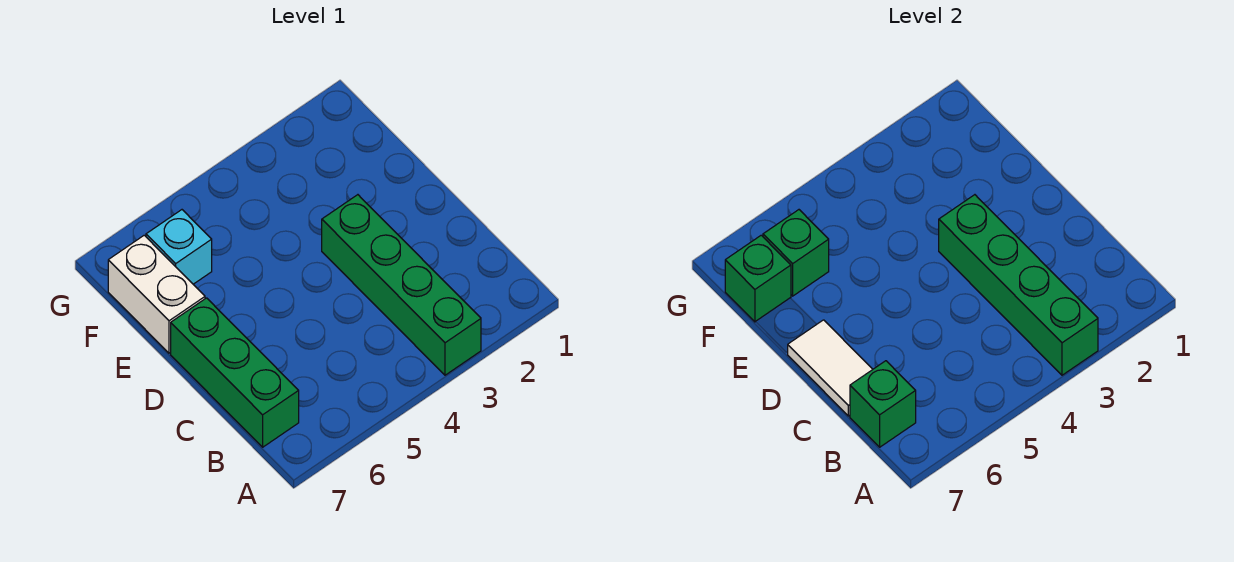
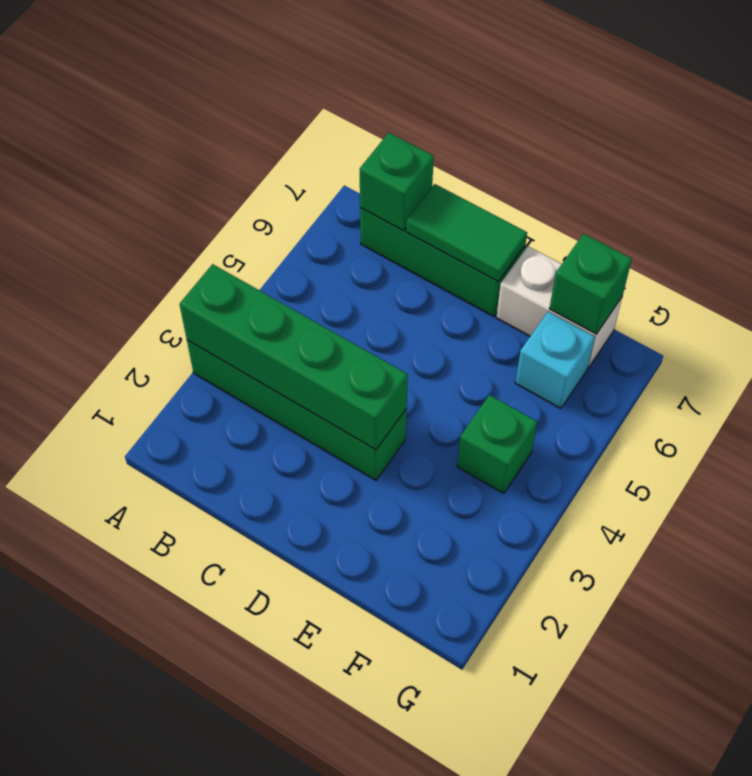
white 1x2 tile [787,320,873,416] -> green 1x2 tile [406,184,527,281]
green 1x1 brick [763,210,829,296] -> green 1x1 brick moved to [457,395,537,494]

